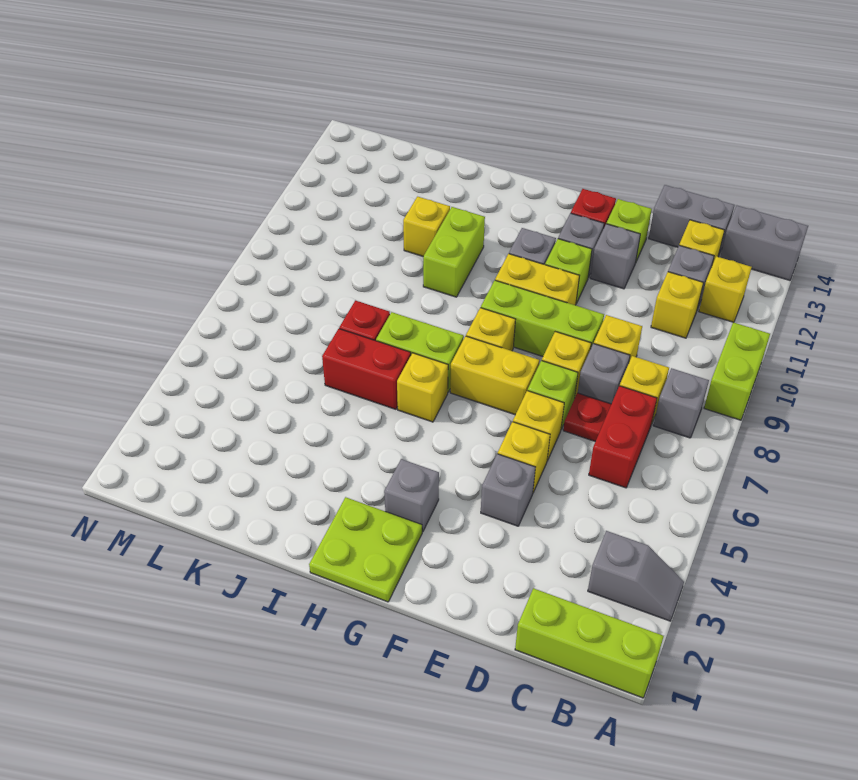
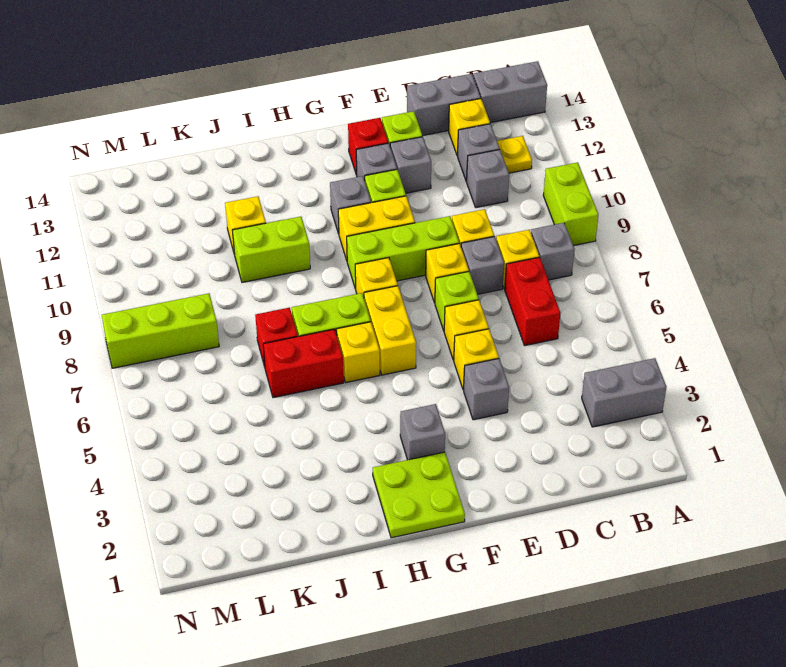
lime 1x3 brick [515,588,664,698] -> lime 1x3 brick moved to [102,293,219,368]
grey 1x2 slope [588,531,684,621] -> grey 1x2 brick [582,358,666,427]
yellow 1x1 brick [699,256,752,322] -> yellow 1x1 plate [497,136,532,173]
yellow 1x1 brick [651,272,704,338] -> grey 1x1 brick [466,150,509,208]
red 1x1 plate [563,393,611,442] -> none
yellow 1x2 brick [450,336,539,415] -> yellow 1x2 brick turned to [364,286,416,375]
lime 1x2 brick [423,207,485,297] -> lime 1x2 brick turned to [232,217,310,282]

